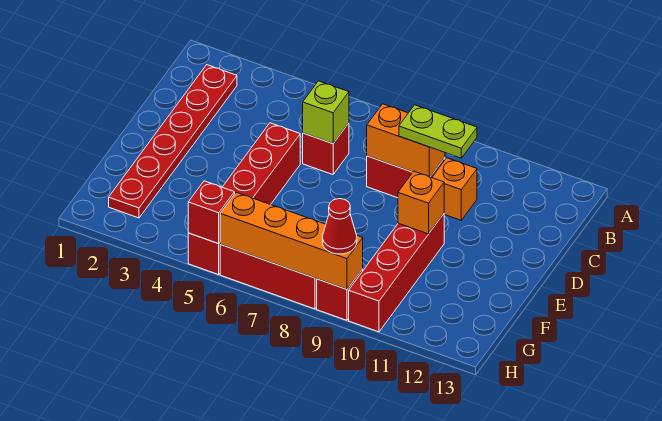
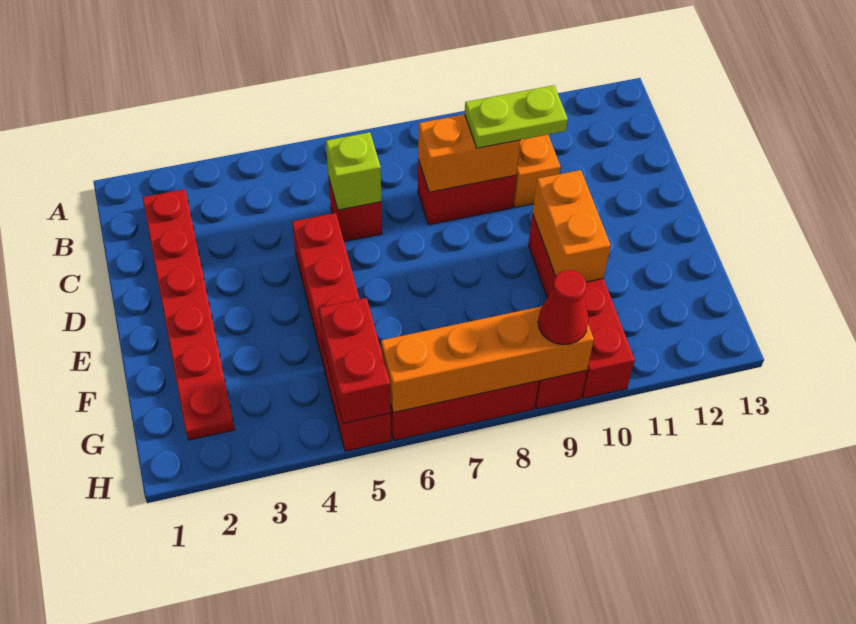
orange 1x1 brick [398,171,444,234] -> orange 1x2 brick [533,170,611,282]
red 1x1 brick [188,181,234,244] -> red 1x2 brick [319,298,391,424]

